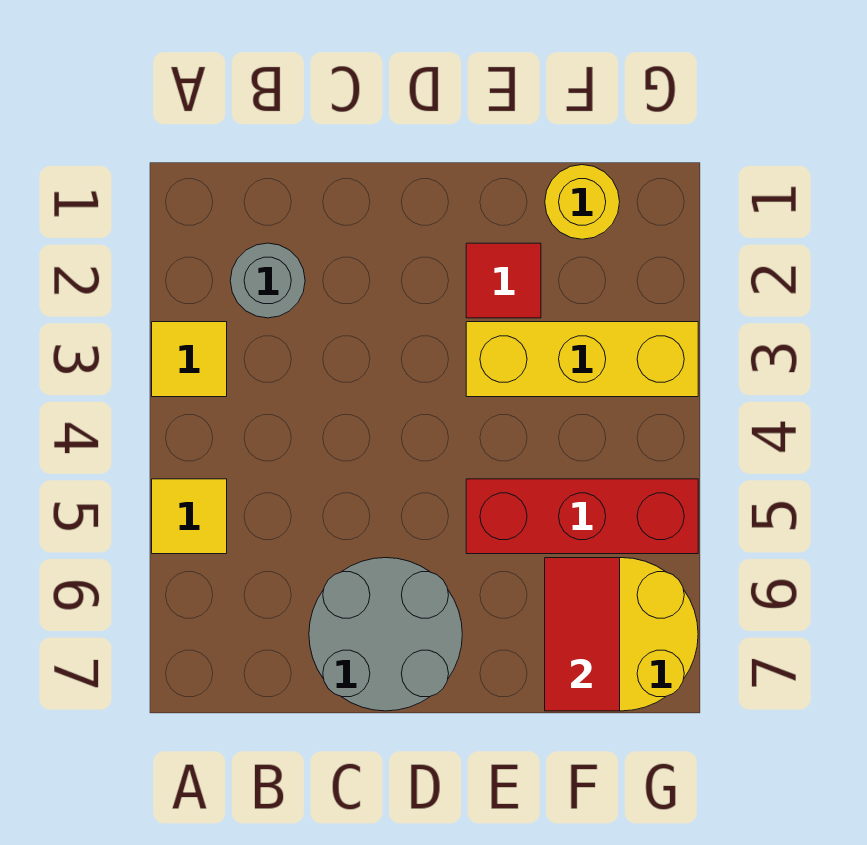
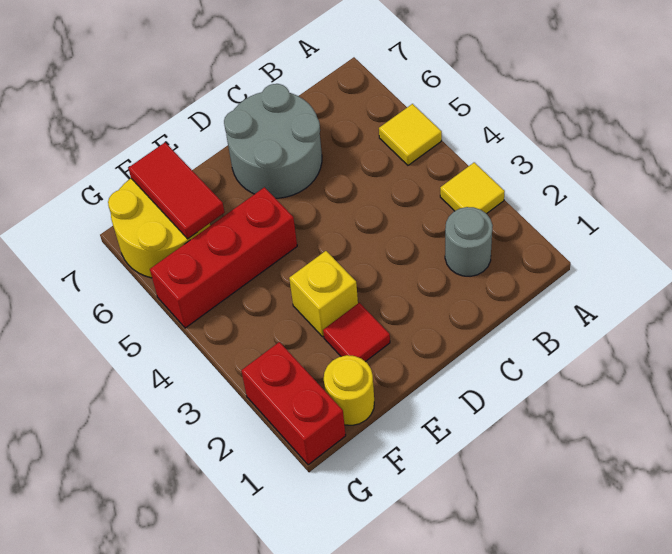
yellow 1x3 brick [466,322,698,397] -> yellow 1x1 brick [289,251,358,337]
none -> red 1x2 brick [241,342,346,465]

